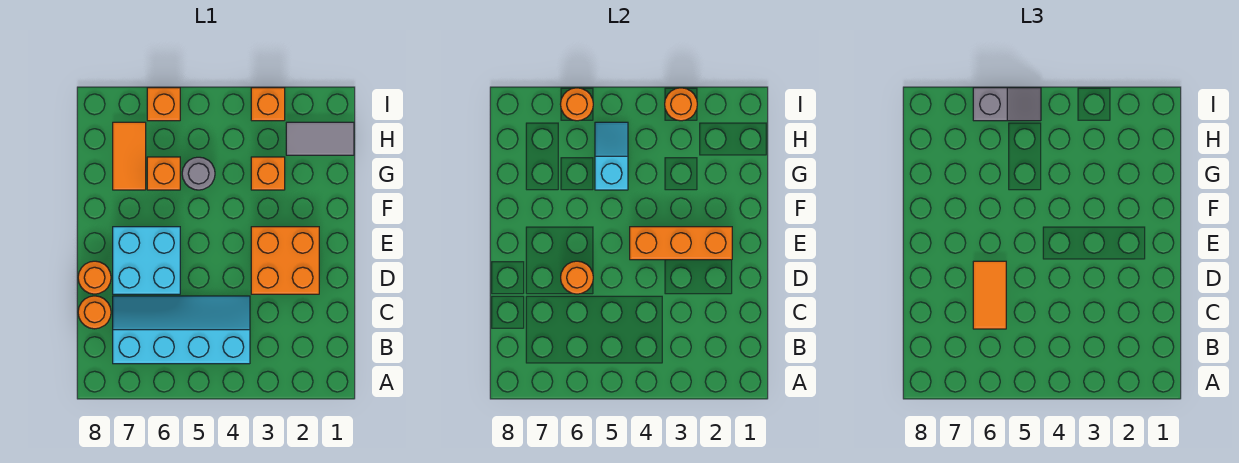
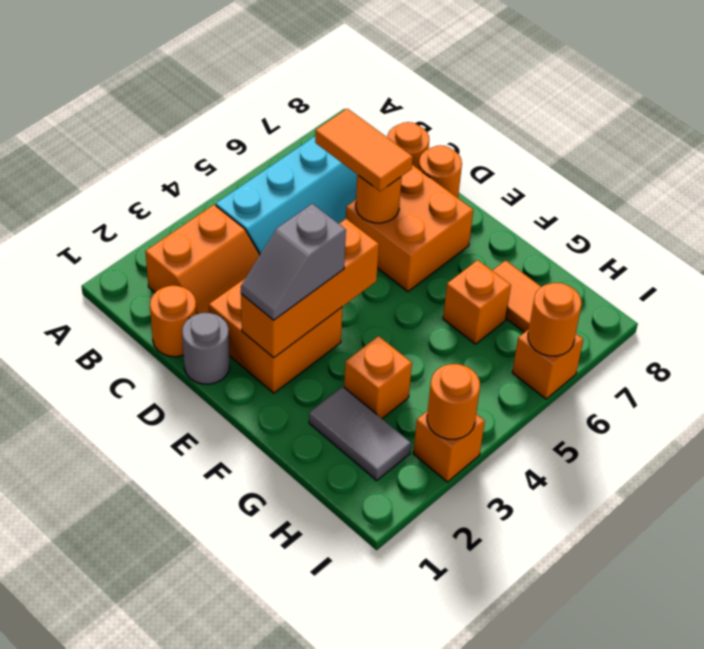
none -> orange 2x2 slope [145,205,260,314]
none -> orange 1x1 round brick [150,285,197,357]
cyan 2x2 brick [113,227,180,294] -> orange 2x2 brick [346,165,473,292]
grey 1x1 round brick [182,157,215,190] -> grey 1x1 round brick moved to [182,313,230,384]
cyan 1x2 slope [595,122,628,190] -> none
grey 1x2 tile [286,122,354,155] -> grey 1x2 tile turned to [309,386,411,481]
grey 1x2 slope [973,88,1041,121] -> grey 1x2 slope moved to [241,204,346,320]

